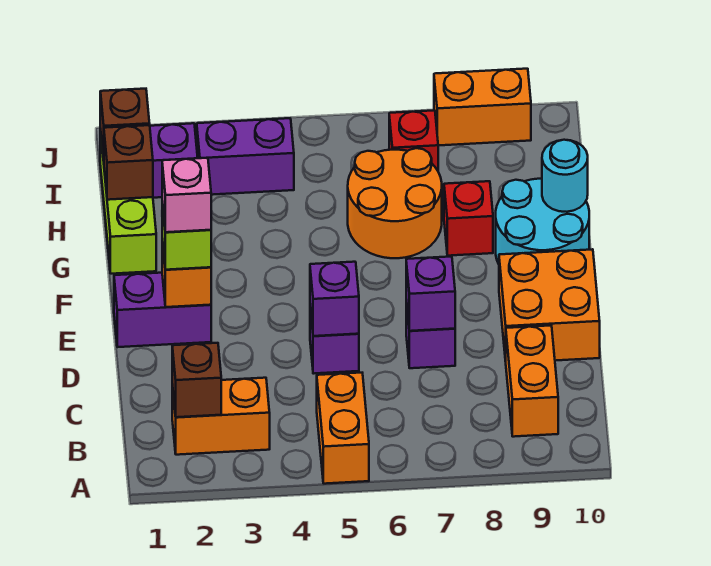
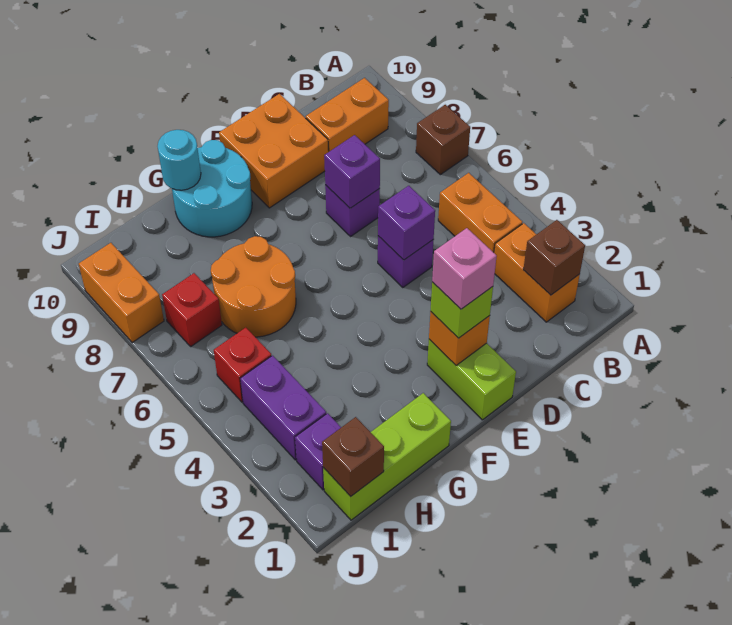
orange 1x2 brick [317,373,369,484] -> orange 1x2 brick turned to [438,173,522,253]
purple 1x2 brick [114,273,211,347] -> lime 1x2 brick [427,339,516,420]
red 1x1 brick [444,181,493,256] -> red 1x1 brick moved to [214,328,271,402]
brown 1x1 brick [104,125,153,200] -> brown 1x1 brick moved to [416,105,470,175]

